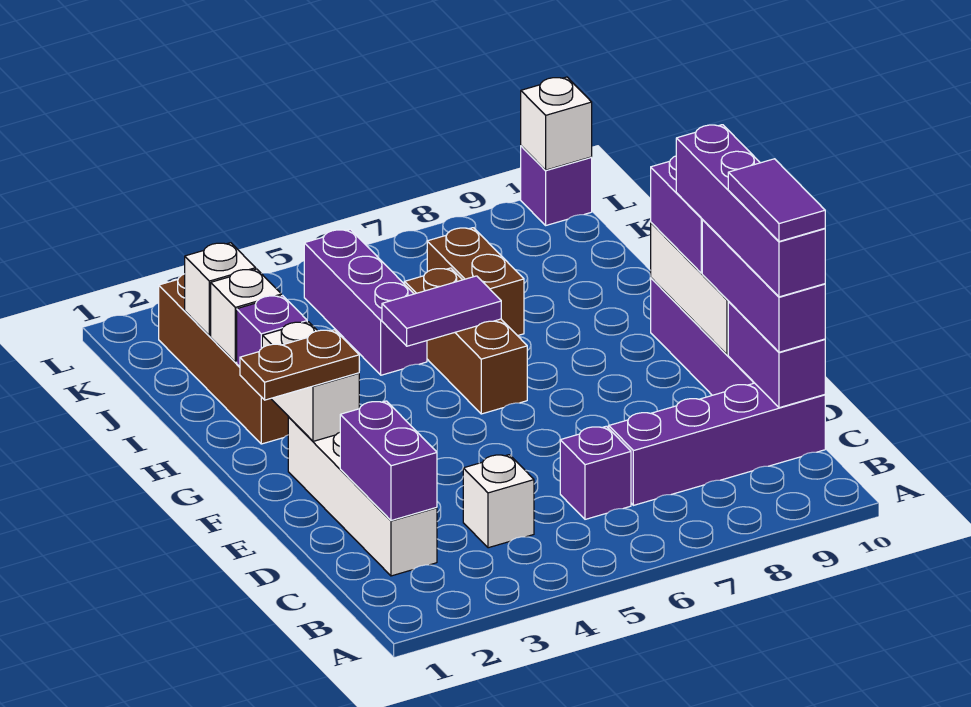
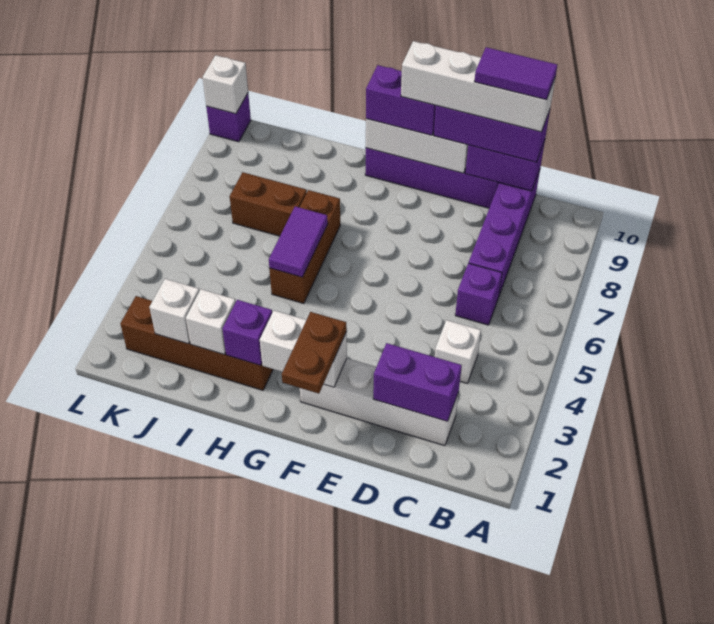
purple 1x4 brick [676,125,825,297] -> white 1x4 brick [401,41,555,132]
brown 1x3 brick [405,268,527,414] -> brown 1x3 brick turned to [269,190,340,304]
purple 1x3 brick [304,229,427,375] -> none

